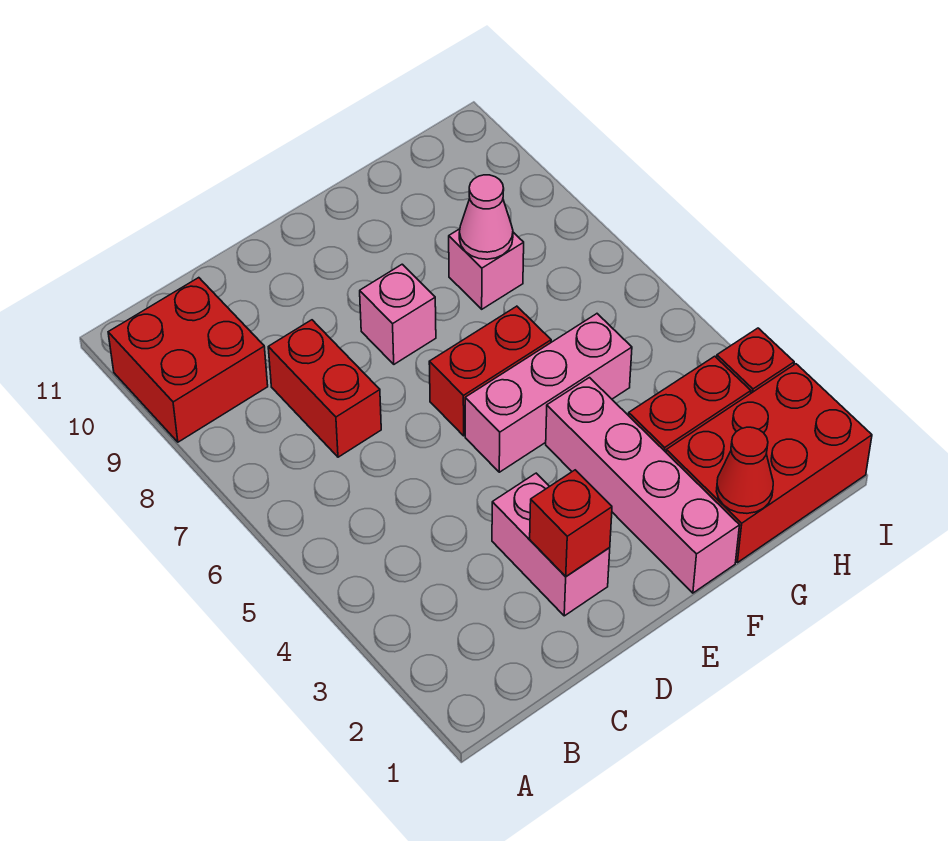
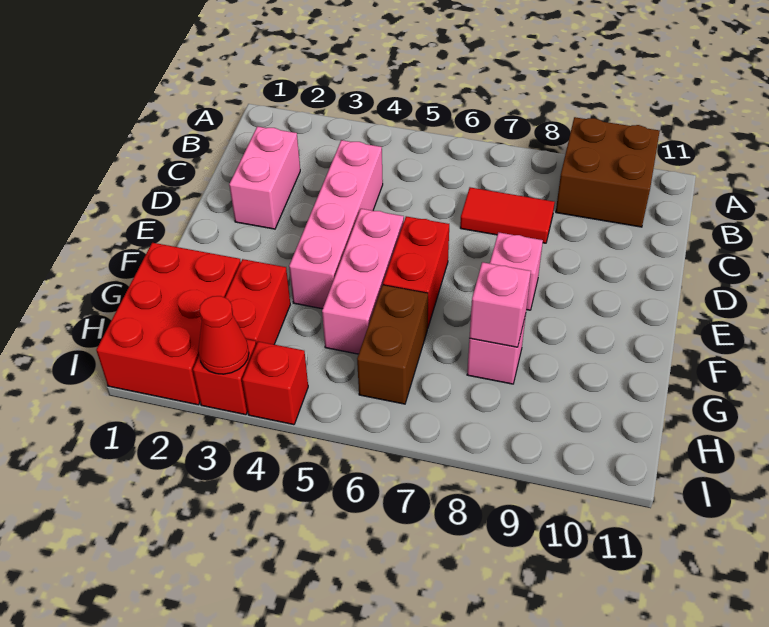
red 2x2 brick [108,278,268,442] -> brown 2x2 brick [556,117,660,227]
red 1x2 brick [268,320,381,457] -> red 1x2 tile [460,187,555,243]
pink 1x2 brick [492,473,610,616] -> pink 1x2 brick turned to [229,126,300,229]
red 1x1 brick [530,470,612,577] -> red 1x1 brick moved to [242,342,308,425]
pink 1x4 brick [546,378,740,593] -> pink 1x4 brick turned to [289,140,383,309]
red 1x1 cone [716,427,773,513] -> red 1x1 cone moved to [198,296,249,374]
none -> brown 1x2 brick [357,285,428,404]
pink 1x1 cone [459,175,513,259] -> pink 1x1 brick [469,262,531,347]

